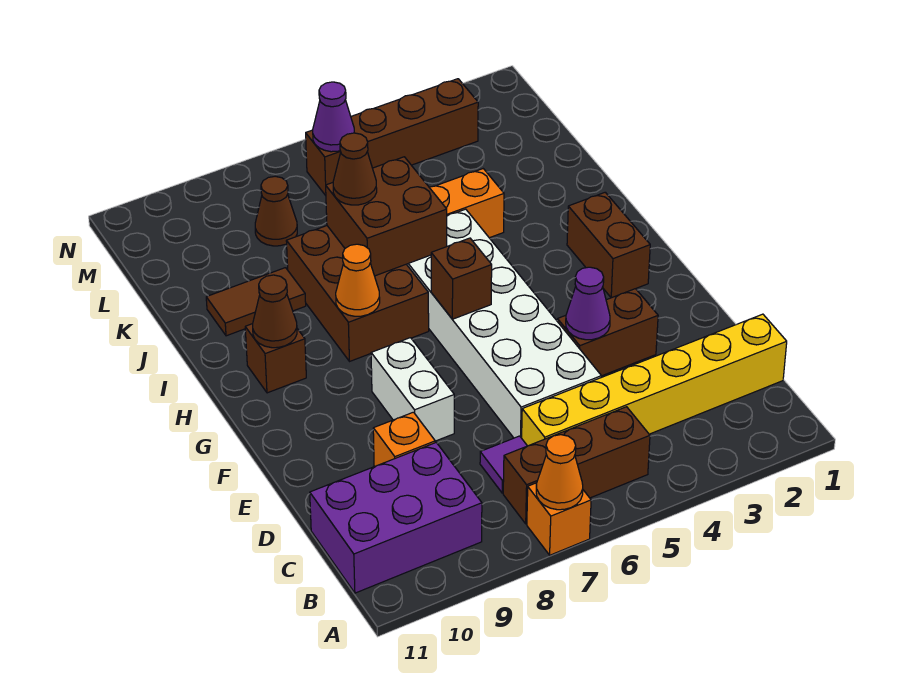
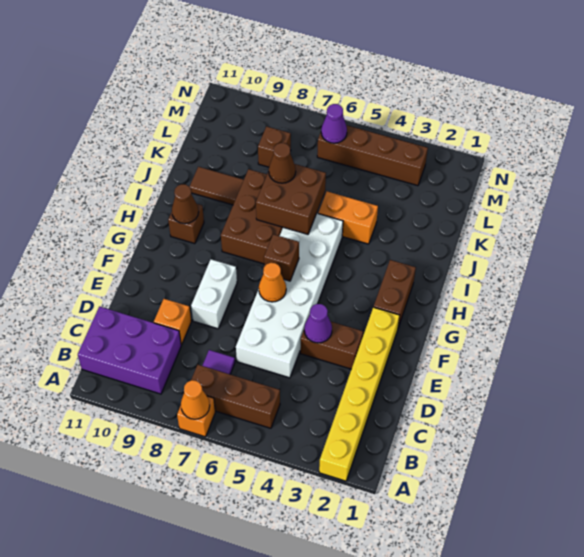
yellow 1x6 brick [522,314,787,446] -> yellow 1x6 brick turned to [319,307,400,481]
orange 1x1 cone [336,244,380,316] -> orange 1x1 cone moved to [259,263,286,302]
brown 1x1 cone [255,176,297,246] -> brown 1x1 brick [258,126,291,167]

